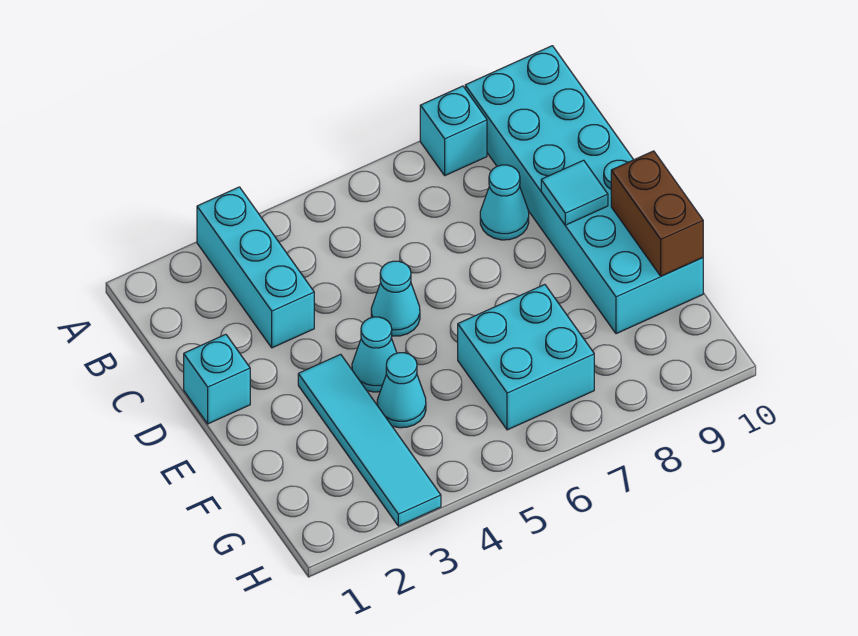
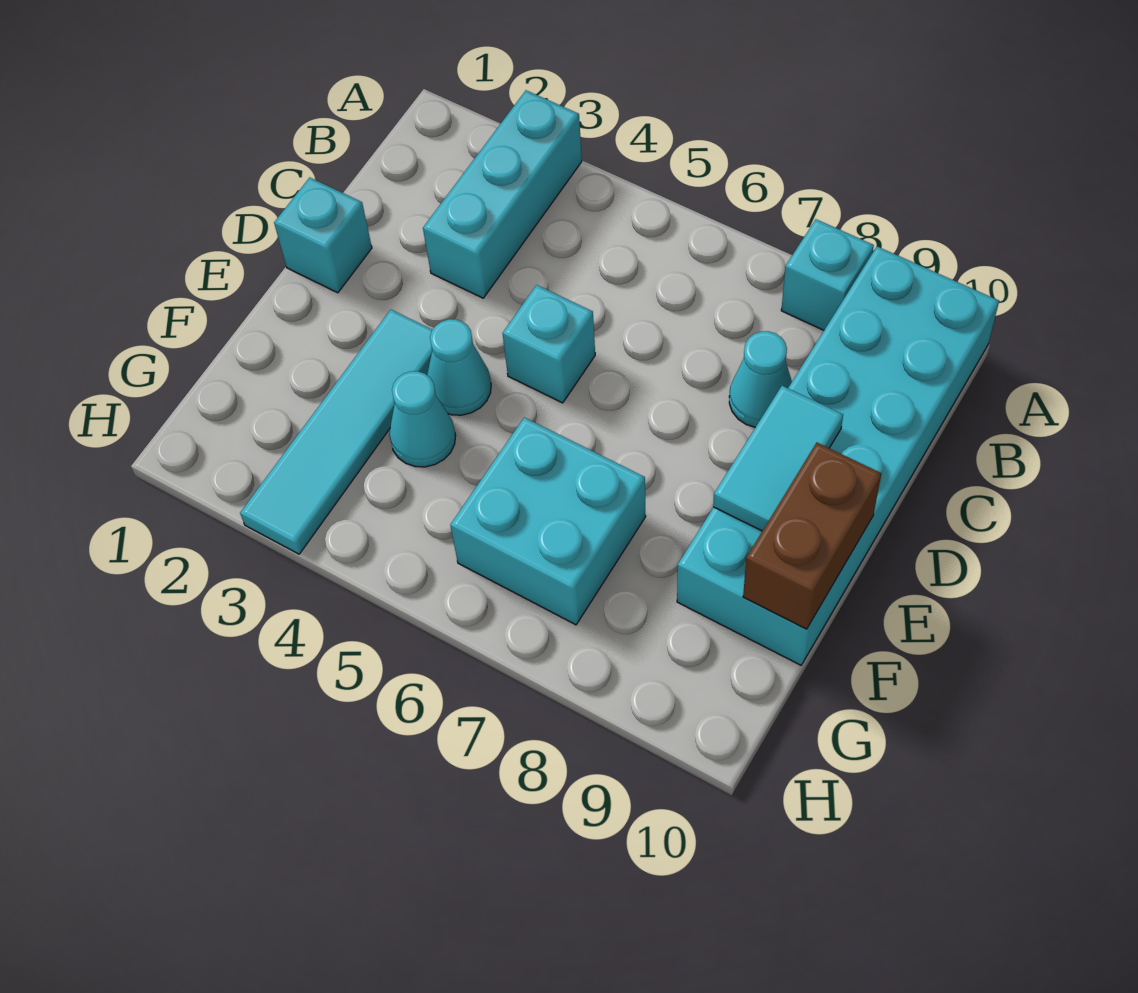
cyan 1x1 cone [371,261,420,336] -> cyan 1x1 brick [503,285,595,403]
cyan 1x1 tile [541,160,608,225] -> cyan 1x2 tile [713,386,843,531]

